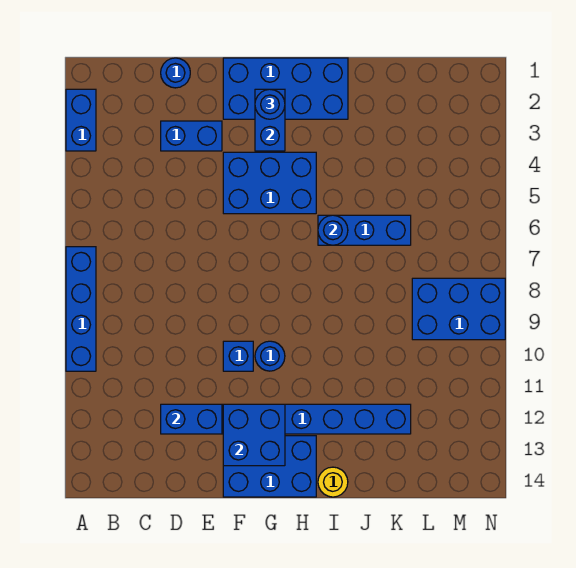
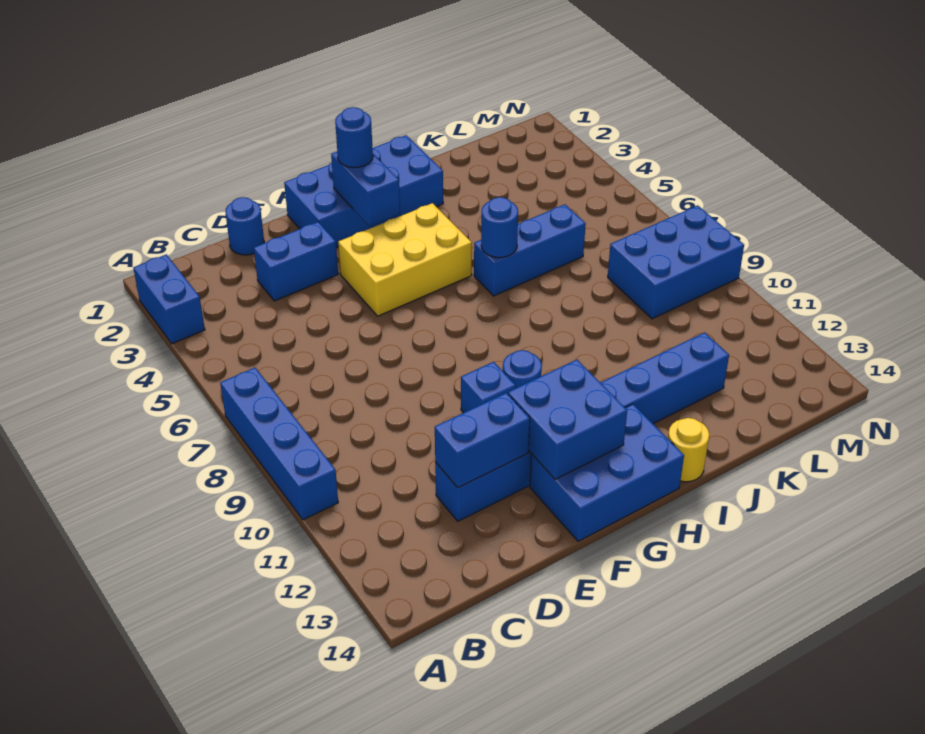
blue 2x3 brick [223,152,316,214] -> yellow 2x3 brick [338,203,472,316]

